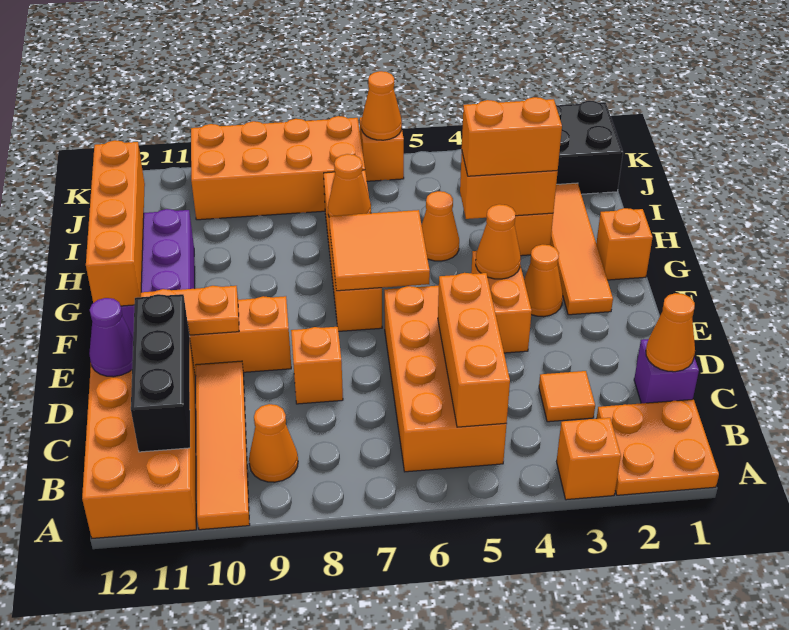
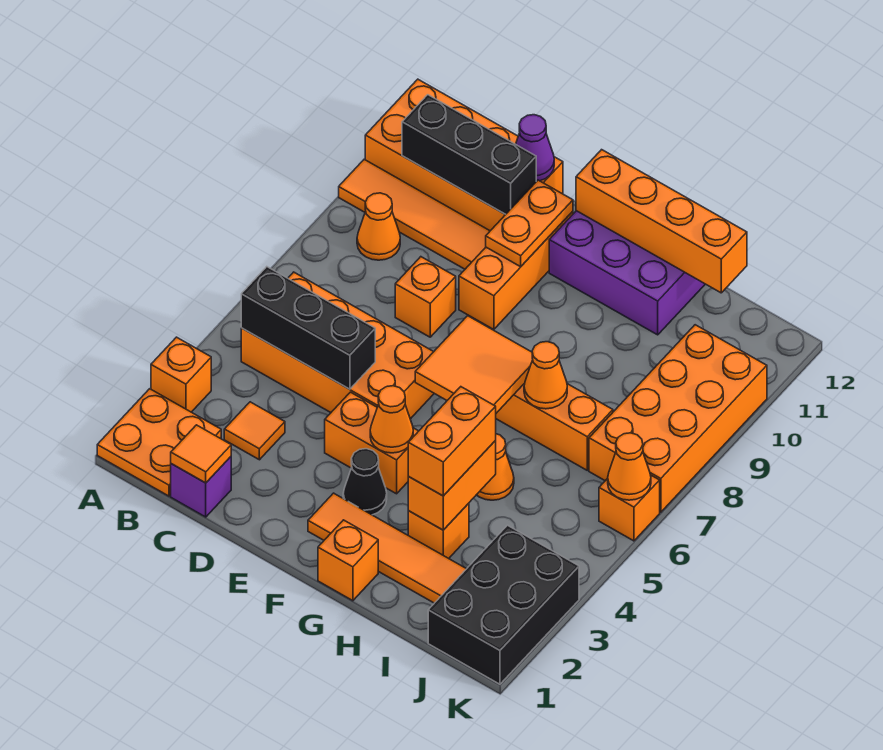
orange 1x3 brick [438,273,510,427] -> black 1x3 brick [241,267,375,389]
orange 1x1 cone [646,293,695,372] -> orange 1x1 tile [171,425,231,483]
orange 1x1 cone [524,244,563,317] -> black 1x1 cone [343,449,387,515]

